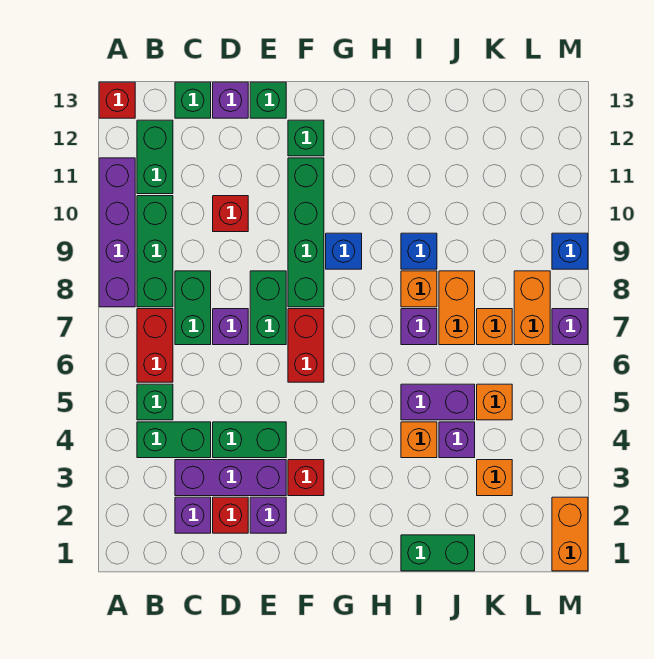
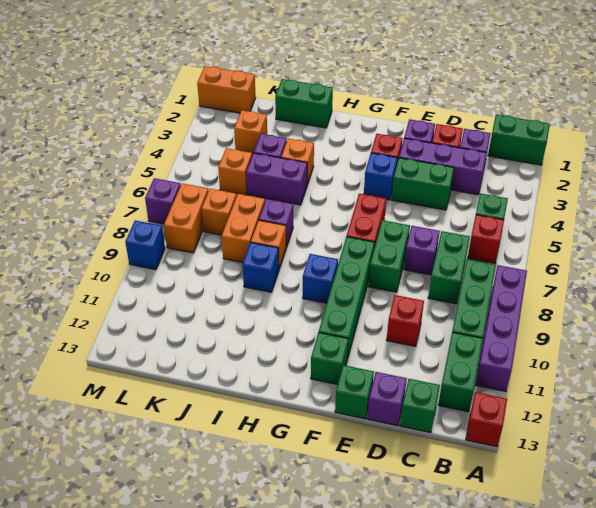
green 1x2 brick [137,422,211,458] -> green 1x2 brick moved to [488,115,550,165]
red 1x2 brick [137,309,173,382] -> red 1x1 brick [468,215,504,264]
none -> blue 1x1 brick [364,153,397,200]
orange 1x2 brick [552,497,588,571] -> orange 1x2 brick turned to [197,66,256,113]

